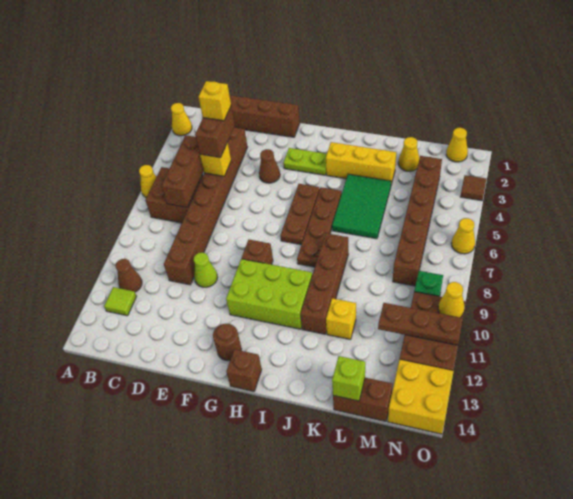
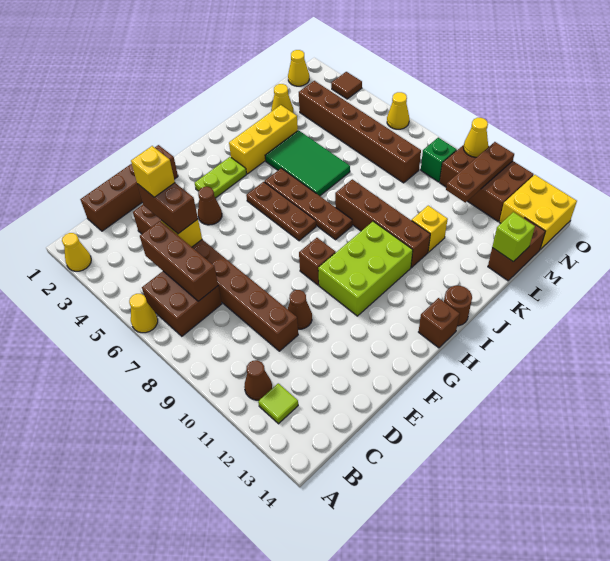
lime 1x1 cone [194,252,218,287] -> brown 1x1 cone [288,290,312,329]
brown 1x1 round brick [213,324,241,361] -> brown 1x1 round brick moved to [444,286,472,326]

